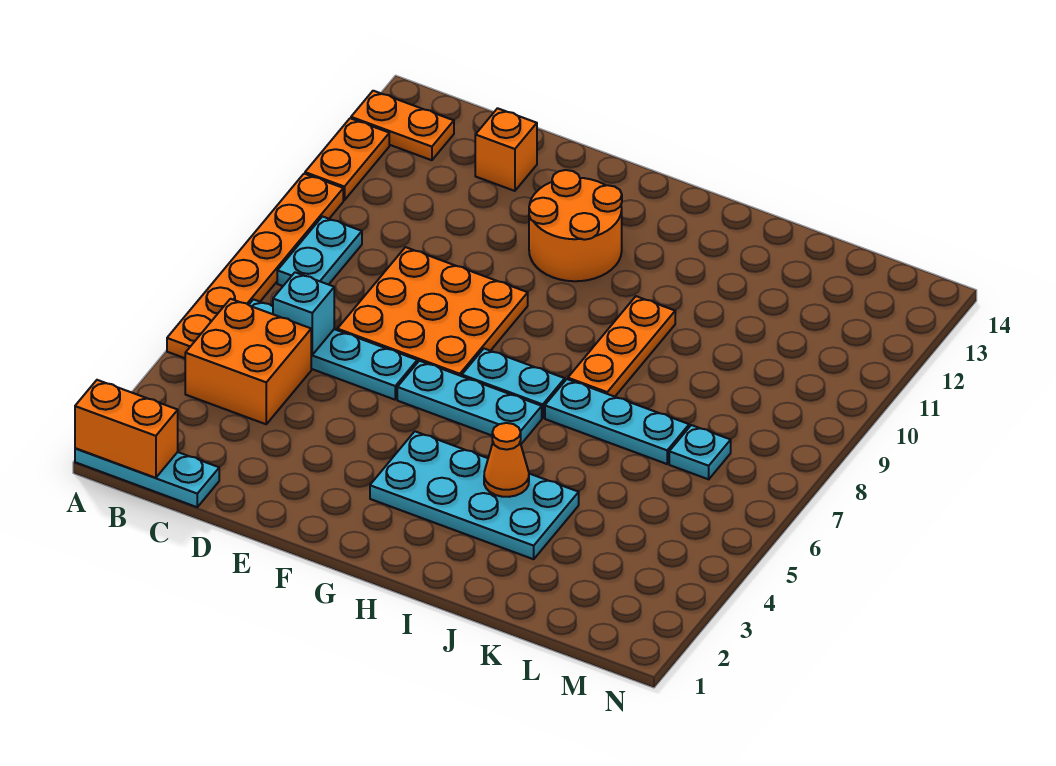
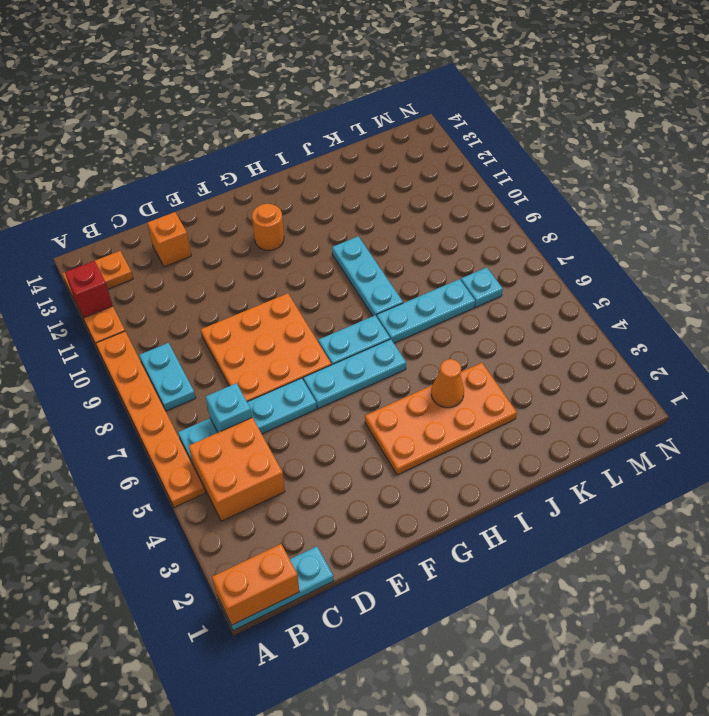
none -> red 1x1 brick [65,261,113,318]
orange 2x2 round brick [529,170,622,281] -> orange 1x1 round brick [252,204,284,250]
cyan 2x4 plate [370,431,579,559] -> orange 2x4 plate [365,363,517,475]
orange 1x3 plate [568,296,675,397] -> cyan 1x3 plate [332,236,403,317]

